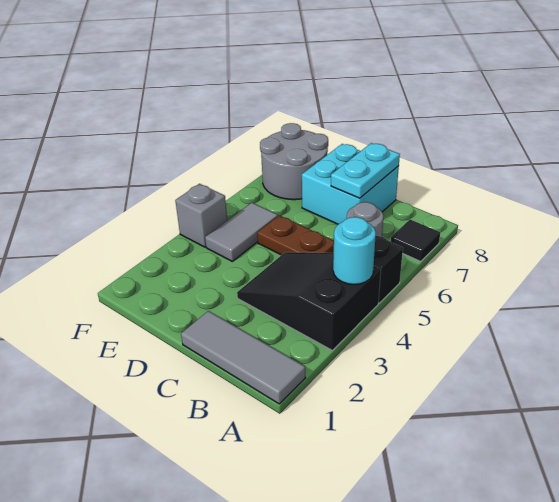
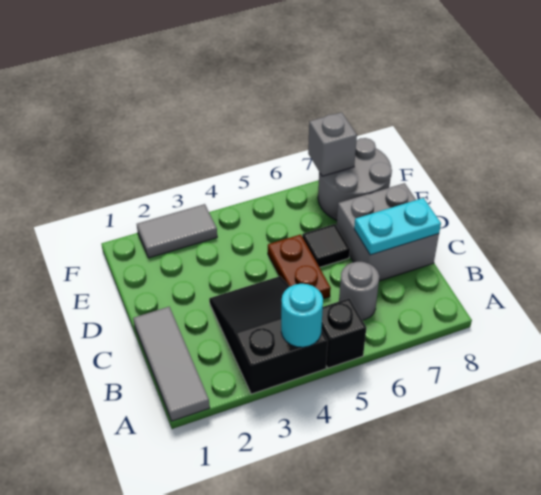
black 1x1 tile [391,220,440,262] -> black 1x1 tile moved to [302,224,350,267]
cyan 2x2 brick [302,144,399,224] -> grey 2x2 brick [337,183,439,281]
grey 1x2 tile [205,203,278,261] -> grey 1x2 tile moved to [137,204,217,258]
grey 1x1 brick [175,184,227,247] -> grey 1x1 brick moved to [308,112,357,176]

